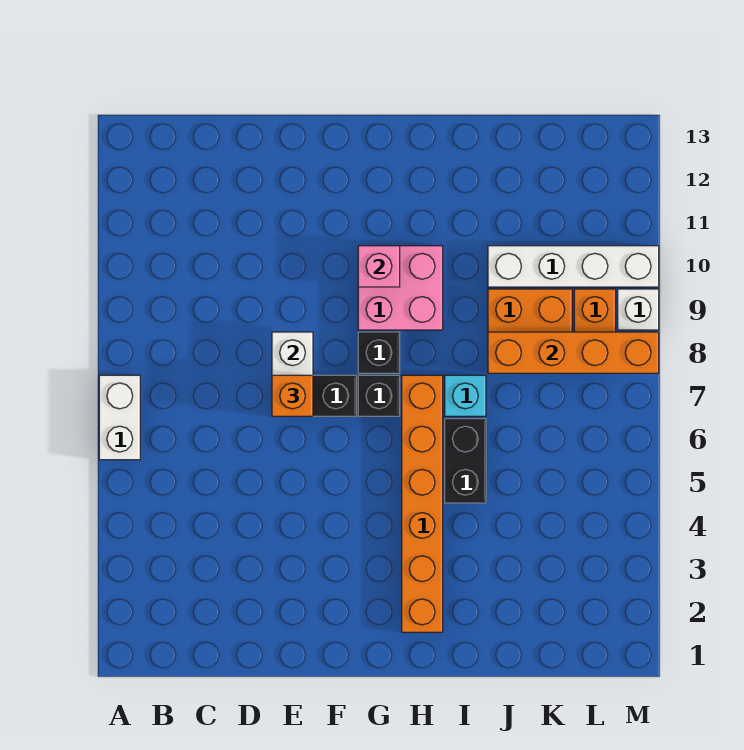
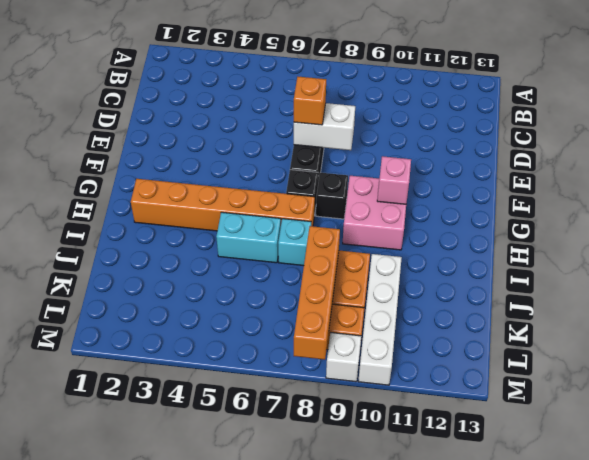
white 1x2 brick [99,375,140,460] -> none
black 1x2 brick [445,419,486,503] -> cyan 1x2 brick [216,212,281,263]

